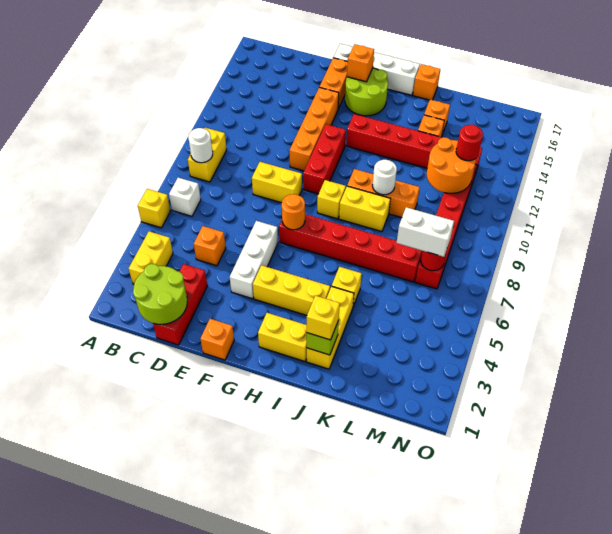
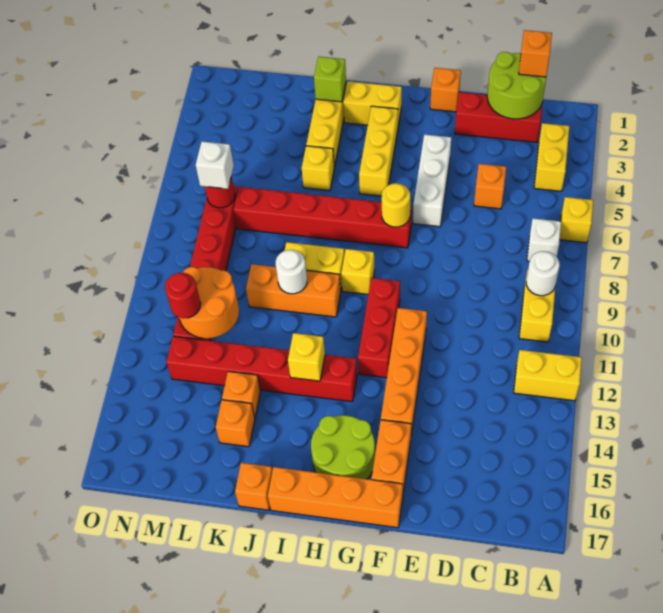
red 1x3 brick [153,264,207,345] -> red 1x3 brick turned to [455,92,543,142]
yellow 1x2 brick [252,162,302,203] -> yellow 1x2 brick moved to [514,350,582,401]
white 1x4 brick [333,44,420,95] -> orange 1x4 brick [268,467,403,528]
yellow 1x3 brick [253,265,330,315] -> yellow 1x3 brick turned to [359,106,398,196]
orange 1x1 round brick [282,194,305,230] -> yellow 1x1 round brick [382,183,410,227]
orange 1x1 brick [347,44,374,82] -> orange 1x1 brick moved to [519,30,552,77]
yellow 1x1 brick [307,296,340,340] -> yellow 1x1 brick moved to [288,333,325,381]
white 1x2 brick [397,207,454,257] -> white 1x1 brick [196,141,234,189]

